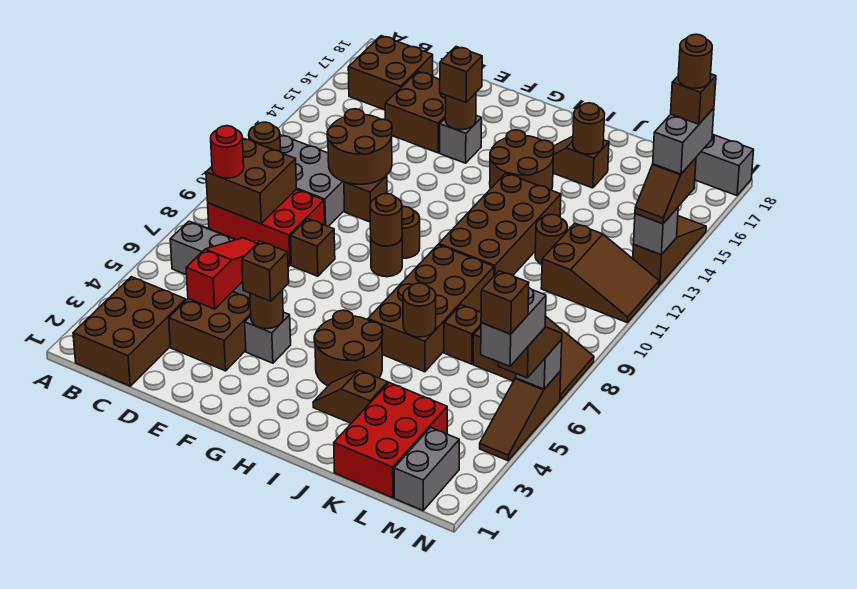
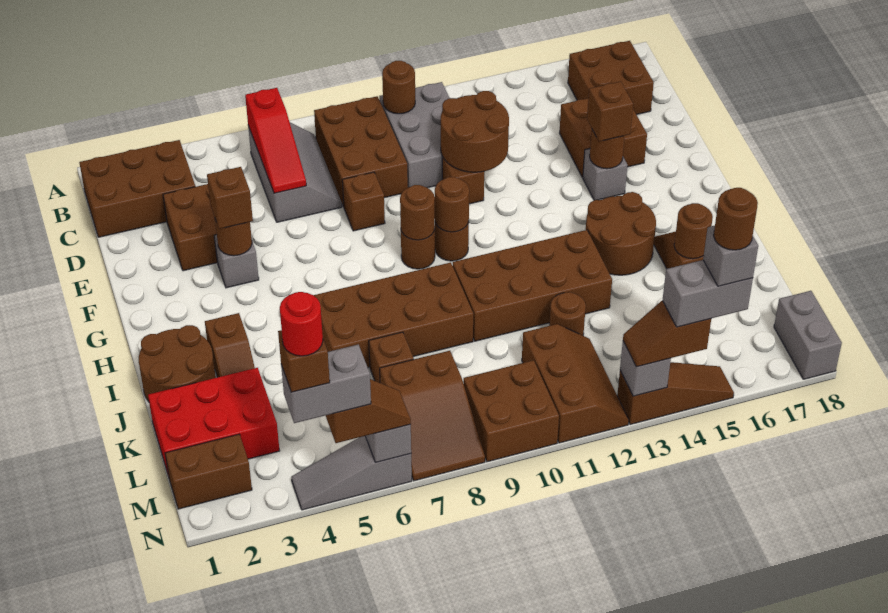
red 2x3 brick [208,189,325,265] -> brown 2x3 brick [314,96,408,207]
brown 2x2 brick [206,138,297,224] -> brown 2x2 brick moved to [464,360,559,462]
red 1x1 round brick [211,126,244,178] -> red 1x1 round brick moved to [280,292,323,356]
red 1x3 slope [186,238,257,309] -> red 1x3 slope turned to [245,88,306,193]
brown 2x2 round brick [314,310,383,386] -> brown 2x2 round brick moved to [139,325,216,402]
brown 1x2 slope [313,370,388,423] -> brown 1x2 slope turned to [205,313,255,377]
brown 1x1 round brick [403,283,436,337] -> brown 1x1 round brick moved to [435,177,469,232]
brown 2x3 slope [541,223,659,323] -> brown 2x3 slope turned to [522,324,629,443]
grey 1x2 brick [394,427,459,511] -> brown 1x2 brick [165,434,252,509]
brown 1x3 slope [480,371,561,461] -> grey 1x3 slope [292,436,412,510]
brown 1x1 brick [671,74,716,124] -> grey 1x1 brick [703,226,758,286]

